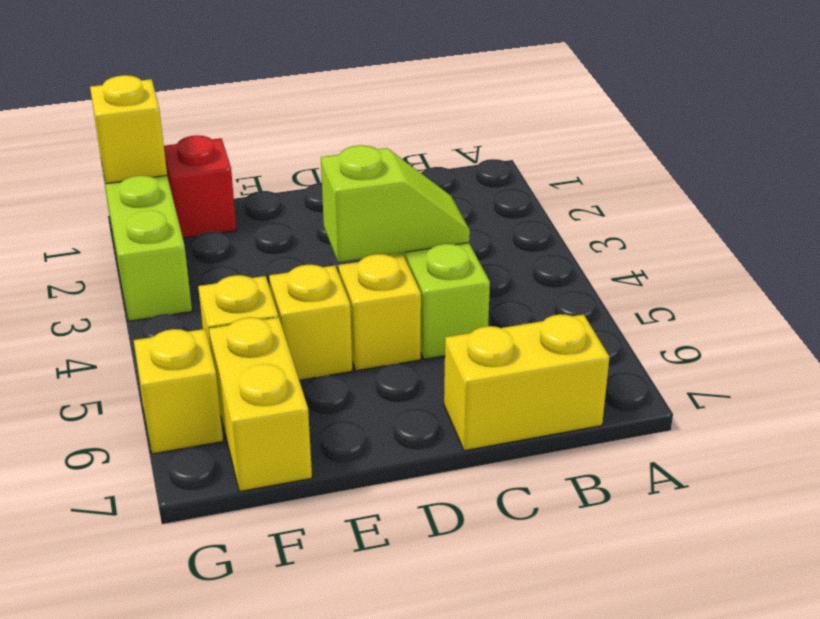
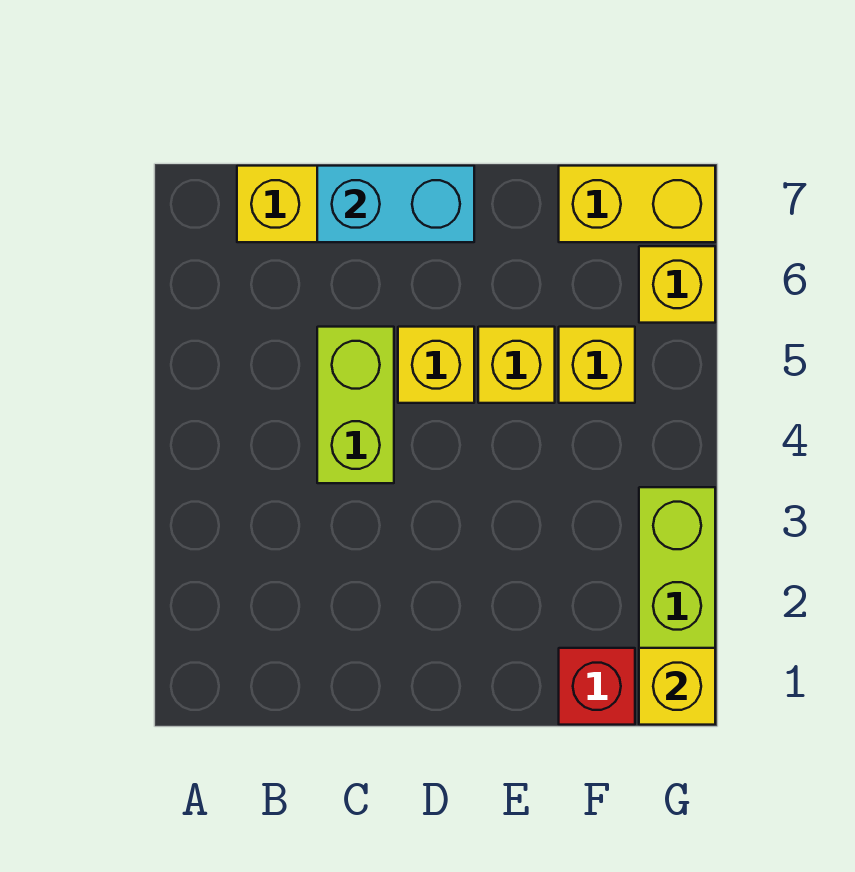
lime 1x2 slope [321,145,470,262] -> none
none -> cyan 1x2 brick [317,166,474,242]
yellow 1x2 brick [209,317,312,491] -> yellow 1x2 brick turned to [559,166,715,242]

